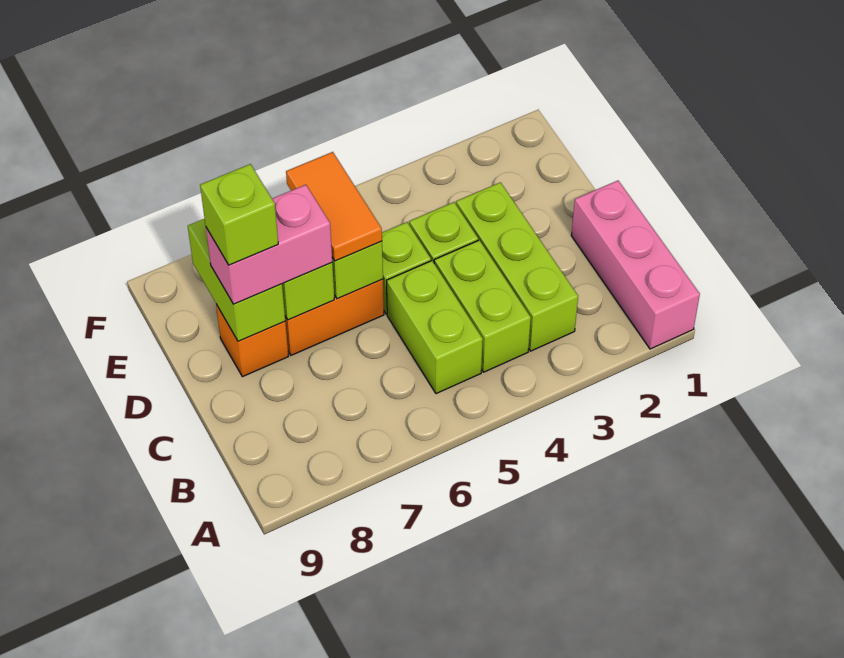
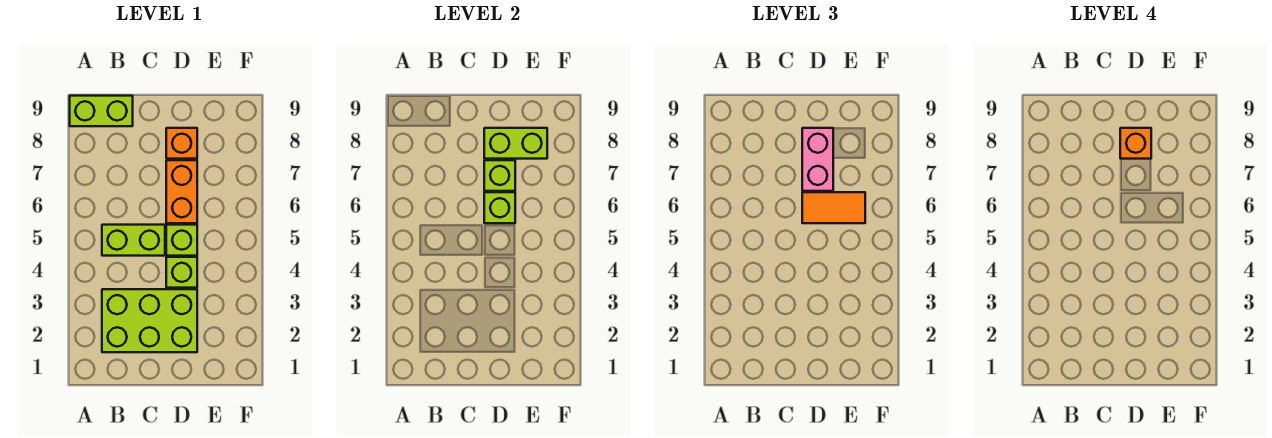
pink 1x3 brick [571,181,700,349] -> none
lime 1x3 brick [456,182,578,351] -> lime 2x3 brick [102,289,197,352]
lime 1x2 brick [434,240,531,372] -> lime 1x2 brick moved to [70,96,133,126]
lime 1x1 brick [200,164,278,265] -> orange 1x1 brick [1120,128,1151,159]

